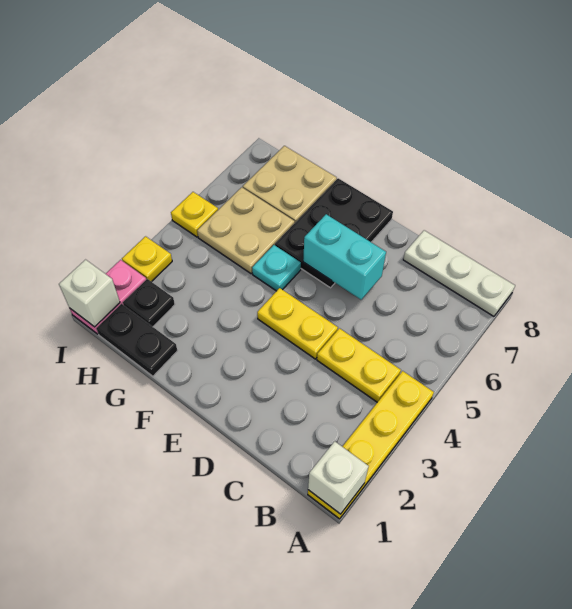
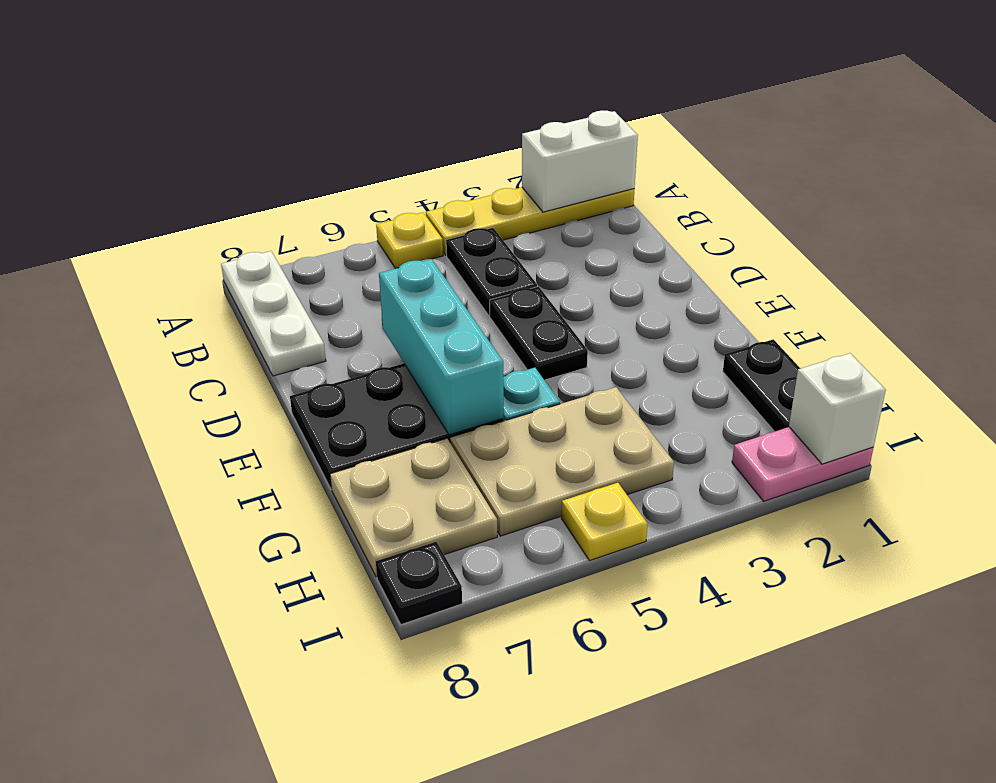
white 1x1 brick [308,441,369,514] -> white 1x2 brick [522,110,638,212]
yellow 1x2 plate [317,328,401,402] -> black 1x2 plate [446,228,537,316]
yellow 1x2 plate [257,288,338,359] -> black 1x2 plate [490,286,588,380]
cyan 1x2 brick [303,214,386,300] -> cyan 1x3 brick [379,259,504,435]
tan 2x2 plate [197,187,295,274] -> tan 2x3 plate [450,387,674,536]
black 1x1 plate [123,279,175,327] -> black 1x1 plate moved to [376,542,462,625]
yellow 1x1 plate [122,236,172,282] -> yellow 1x1 plate moved to [376,213,443,268]

